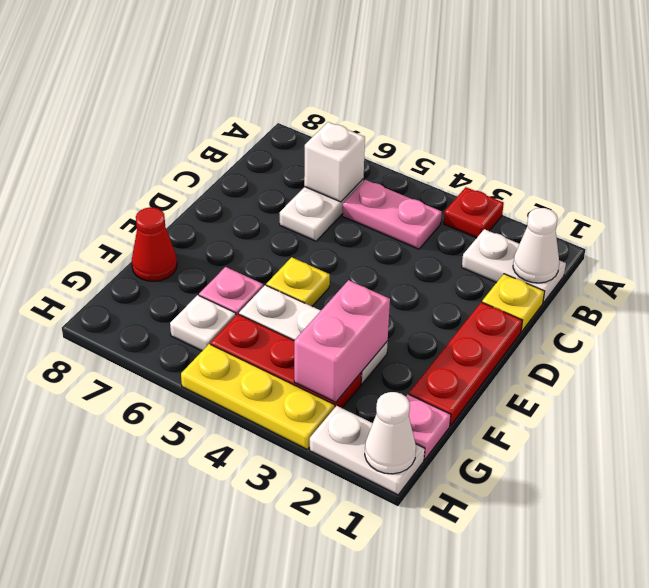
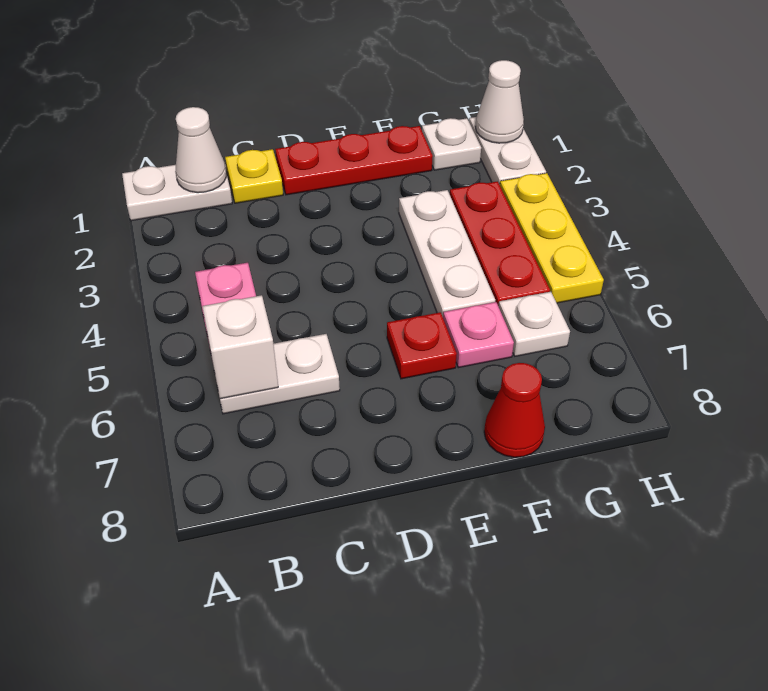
red 1x1 plate [444,187,504,238] -> red 1x1 plate moved to [387,312,457,379]
white 1x2 plate [462,229,566,303] -> white 1x2 plate turned to [122,165,232,221]
yellow 1x1 plate [266,257,330,306] -> none
pink 1x2 brick [294,280,390,402] -> none
pink 1x1 plate [406,394,451,460] -> white 1x1 plate [422,118,481,170]

